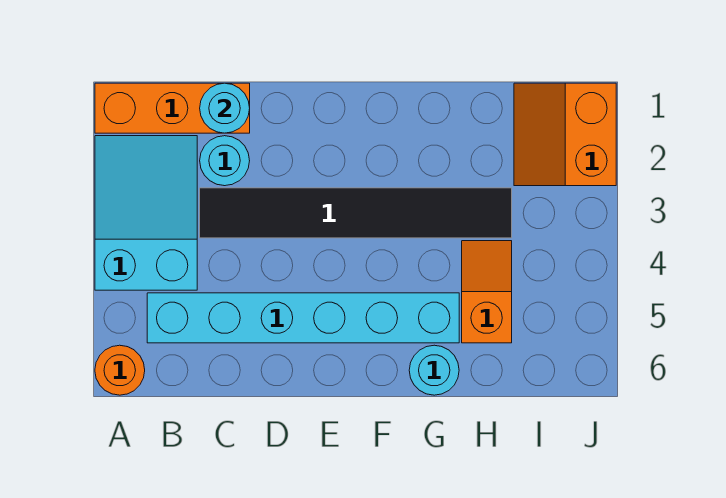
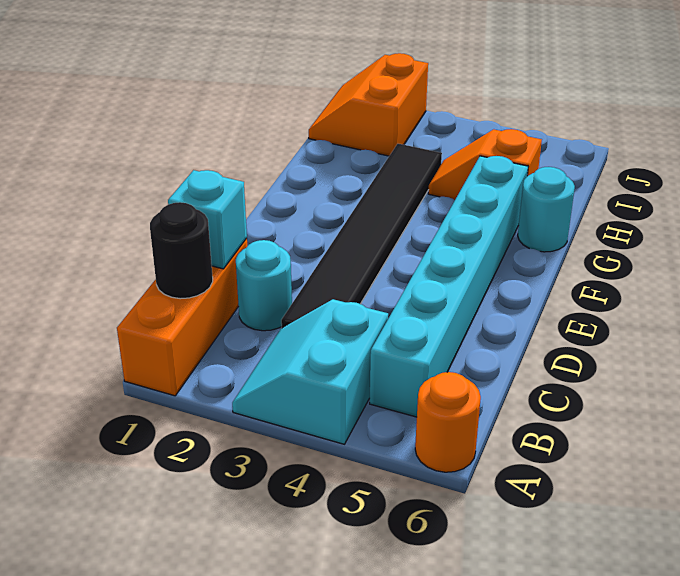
cyan 2x3 slope [95,136,197,290] -> cyan 2x2 slope [232,299,388,444]
none -> black 1x1 round brick [150,202,213,299]
cyan 1x1 round brick [200,83,250,133] -> cyan 1x1 brick [168,170,247,269]
orange 2x2 slope [514,83,616,186] -> orange 2x2 slope turned to [309,53,428,156]

